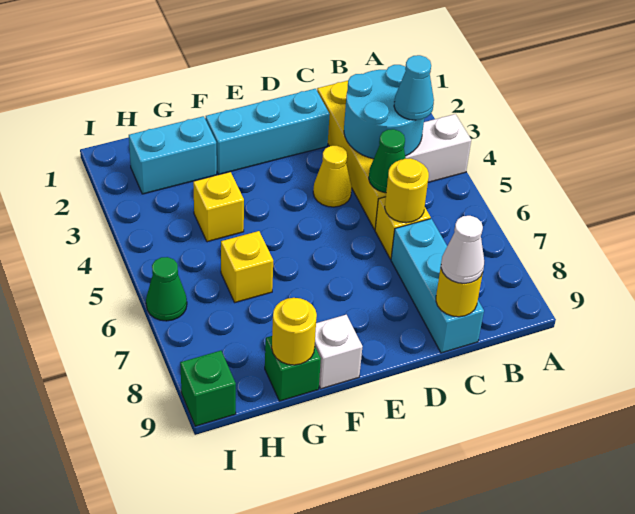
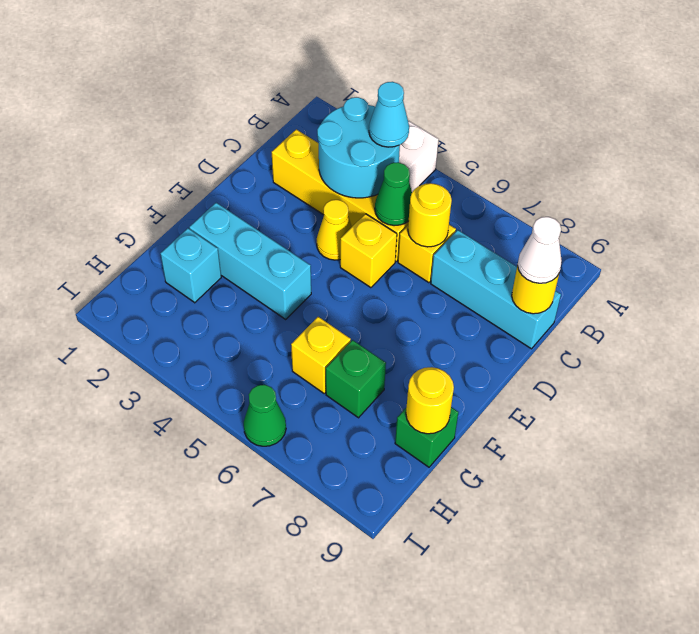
cyan 1x3 brick [206,89,330,174] -> cyan 1x3 brick turned to [189,203,311,319]
white 1x1 brick [315,315,362,389] -> none
cyan 1x2 brick [129,116,217,194] -> cyan 1x1 brick [160,228,221,303]
yellow 1x1 brick [193,172,244,242] -> yellow 1x1 brick moved to [340,214,397,288]
green 1x1 brick [180,351,236,426] -> green 1x1 brick moved to [326,340,386,418]

